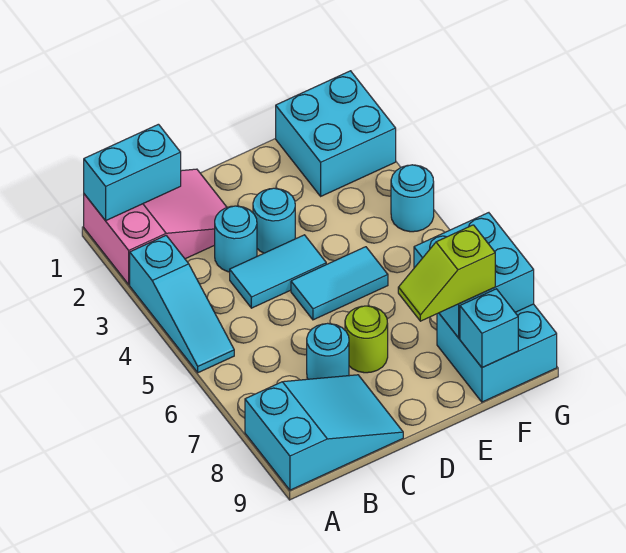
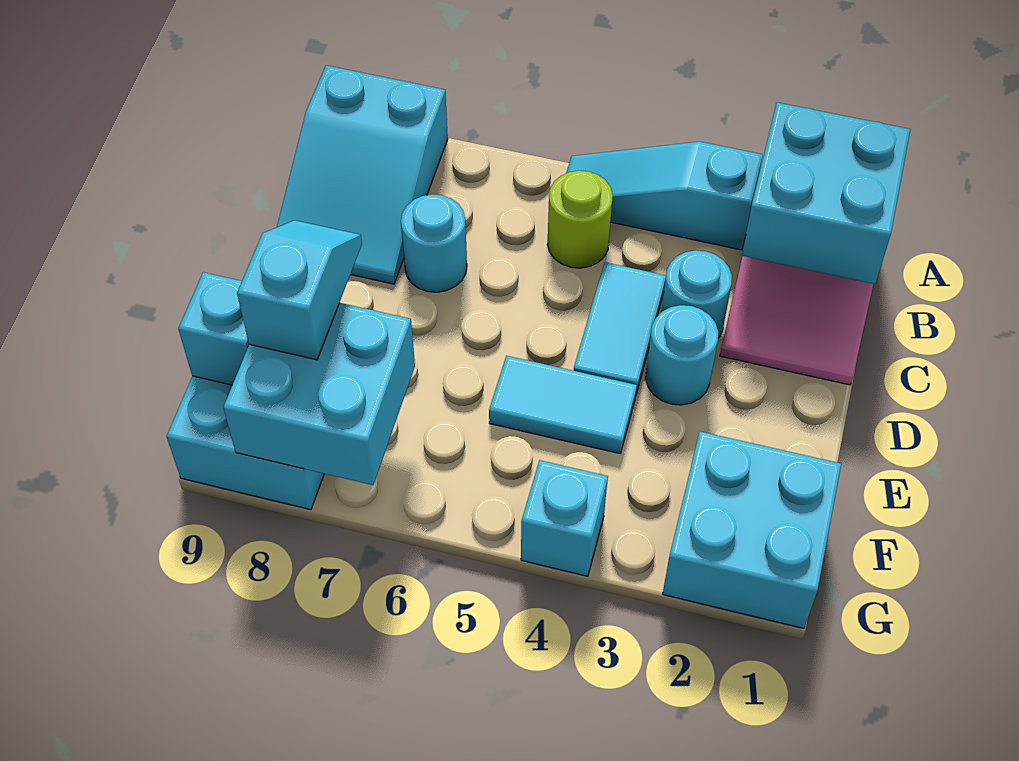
cyan 1x2 brick [84,124,181,221] -> cyan 2x2 brick [742,102,910,284]
cyan 1x2 tile [291,247,388,320] -> cyan 1x2 tile turned to [489,356,637,454]
lime 1x1 round brick [345,306,388,373] -> lime 1x1 round brick moved to [547,171,613,268]
lime 1x2 slope [398,225,495,321] -> cyan 1x2 slope [237,220,362,360]
cyan 1x1 round brick [391,165,434,232] -> cyan 1x1 brick [521,460,608,576]

